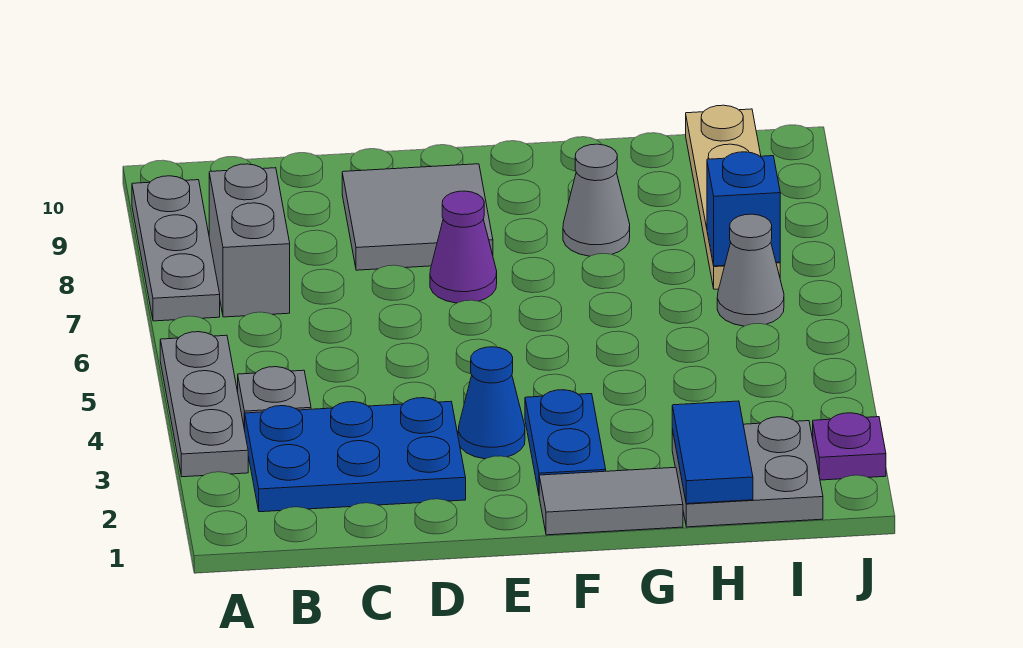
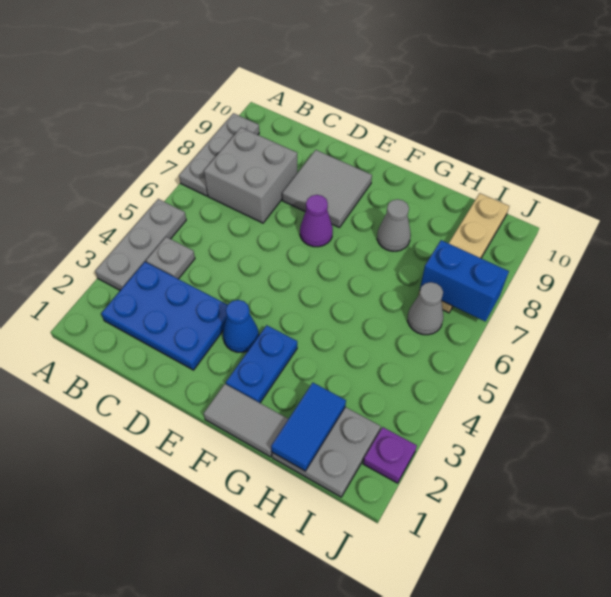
grey 1x2 brick [209,164,290,317] -> grey 2x2 brick [204,128,297,223]
blue 1x1 brick [707,152,780,266] -> blue 1x2 brick [420,240,509,321]

